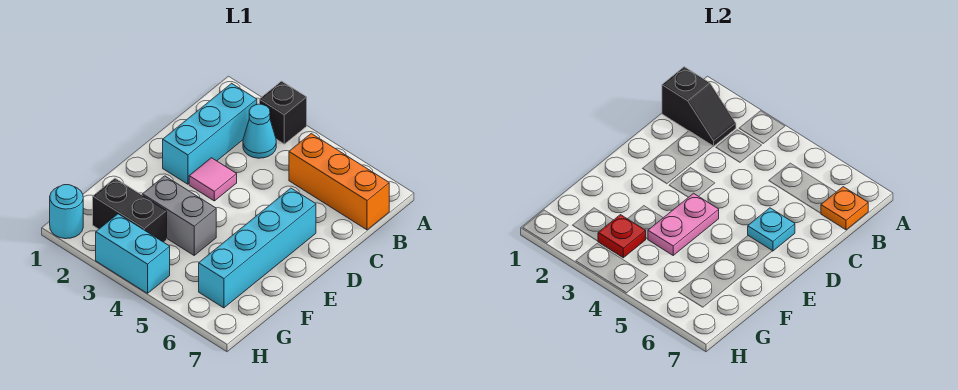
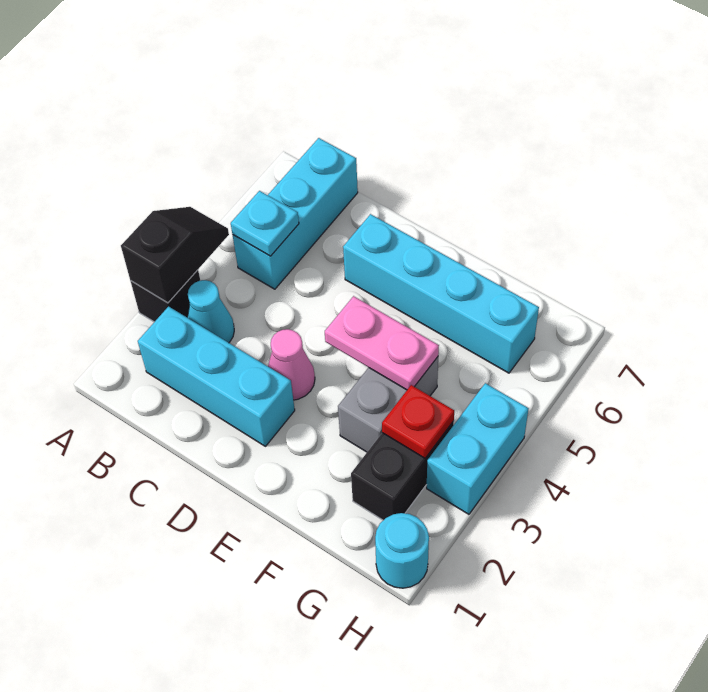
black 1x2 slope [662,67,736,146] -> black 1x2 slope moved to [121,207,229,303]
orange 1x3 brick [289,134,389,230] -> cyan 1x3 brick [233,138,358,289]
orange 1x1 plate [821,187,868,230] -> none
pink 1x1 tile [189,158,237,201] -> pink 1x1 cone [268,329,315,400]
cyan 1x1 plate [748,208,795,251] -> cyan 1x1 plate moved to [231,191,299,256]

